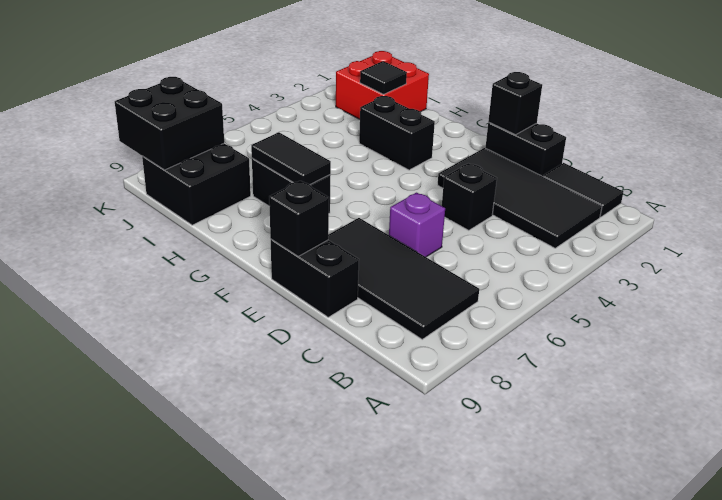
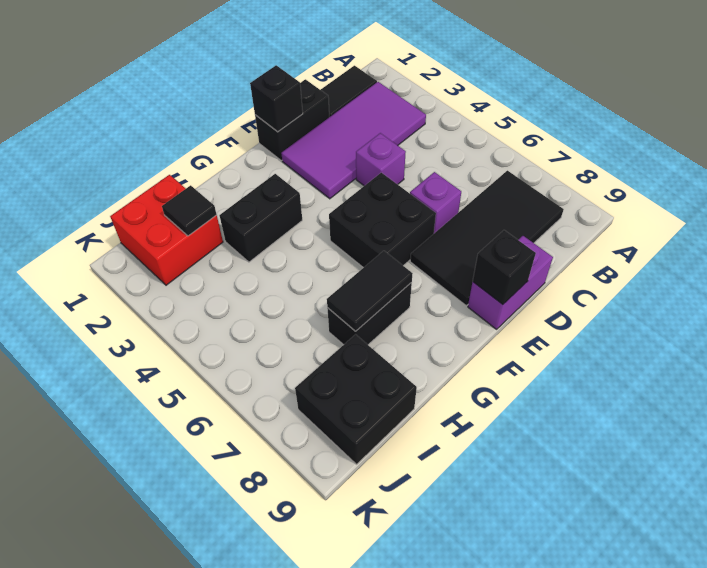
black 2x4 tile [438,148,602,248] -> purple 2x4 tile [281,82,426,199]
black 1x1 brick [442,163,497,230] -> purple 1x1 brick [356,133,406,186]
black 1x2 brick [271,239,359,317] -> purple 1x2 brick [468,236,553,329]
black 2x2 brick [115,77,224,170] -> black 2x2 brick moved to [329,173,436,268]

